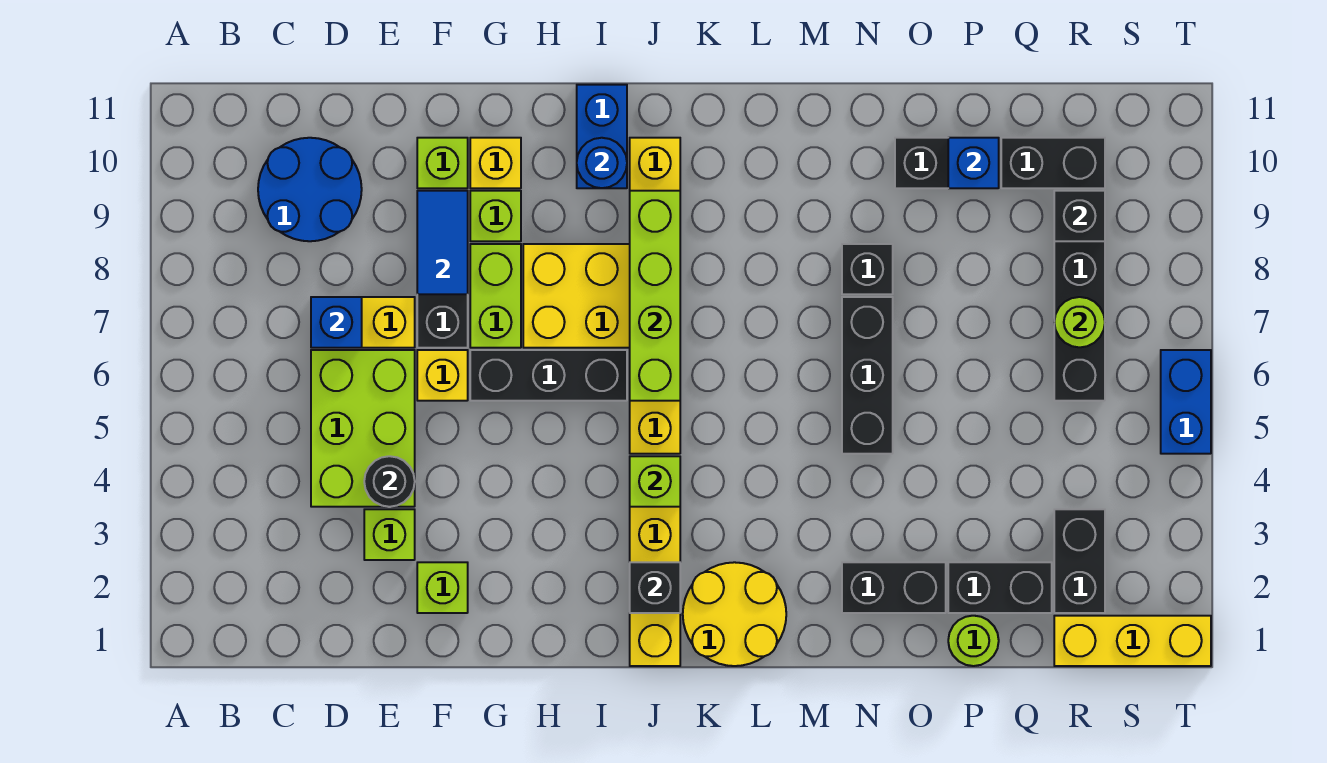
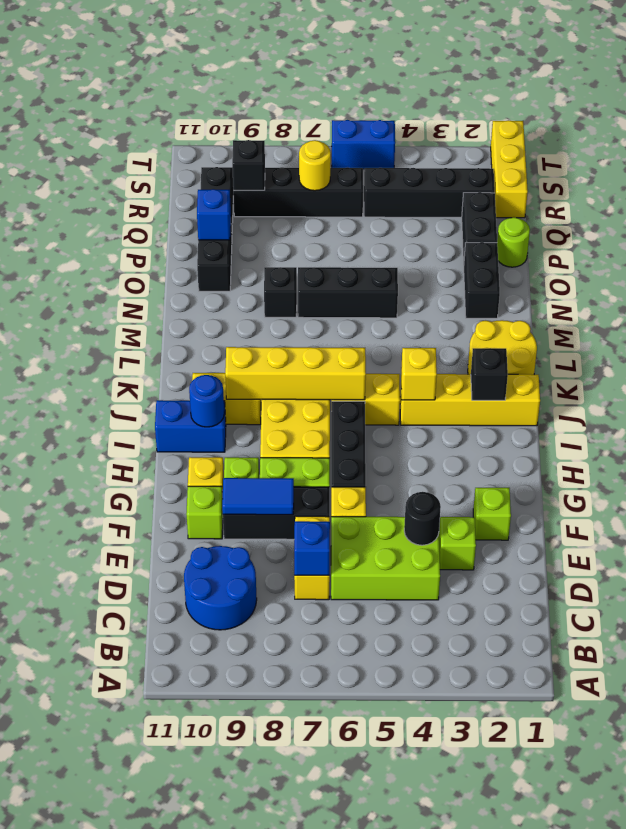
lime 1x1 brick [630,456,680,507] -> yellow 1x1 brick [401,348,437,400]
lime 1x4 brick [630,191,680,401] -> yellow 1x4 brick [225,347,366,400]
black 1x2 brick [1054,509,1105,613] -> black 1x4 brick [364,168,495,217]
lime 1x1 round brick [1054,297,1105,347] -> yellow 1x1 round brick [299,140,331,191]

